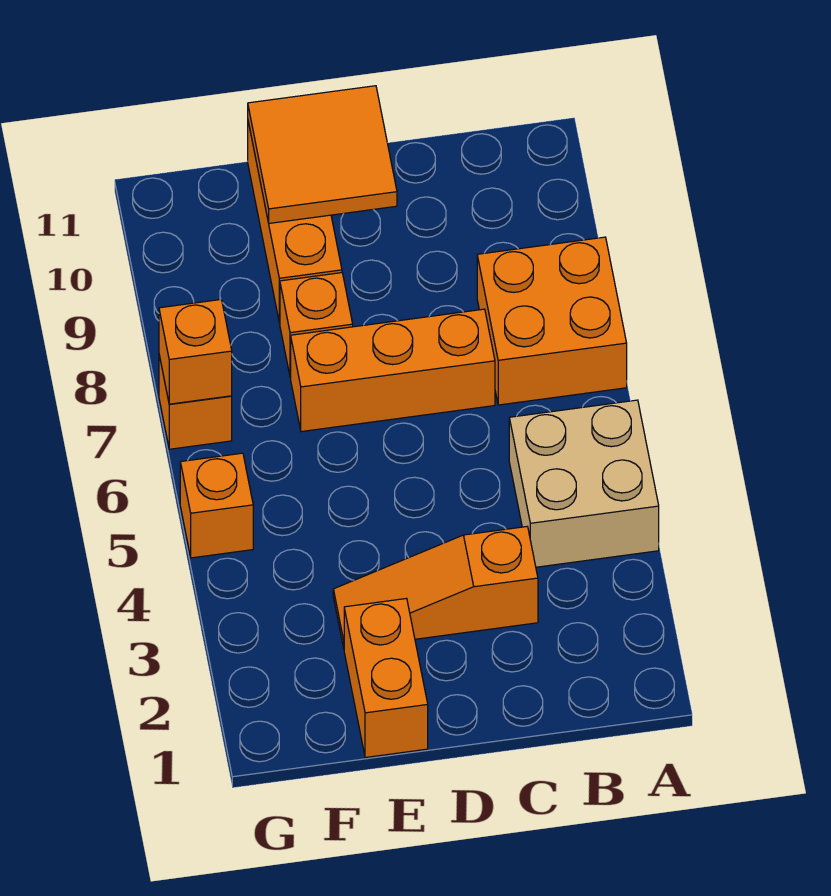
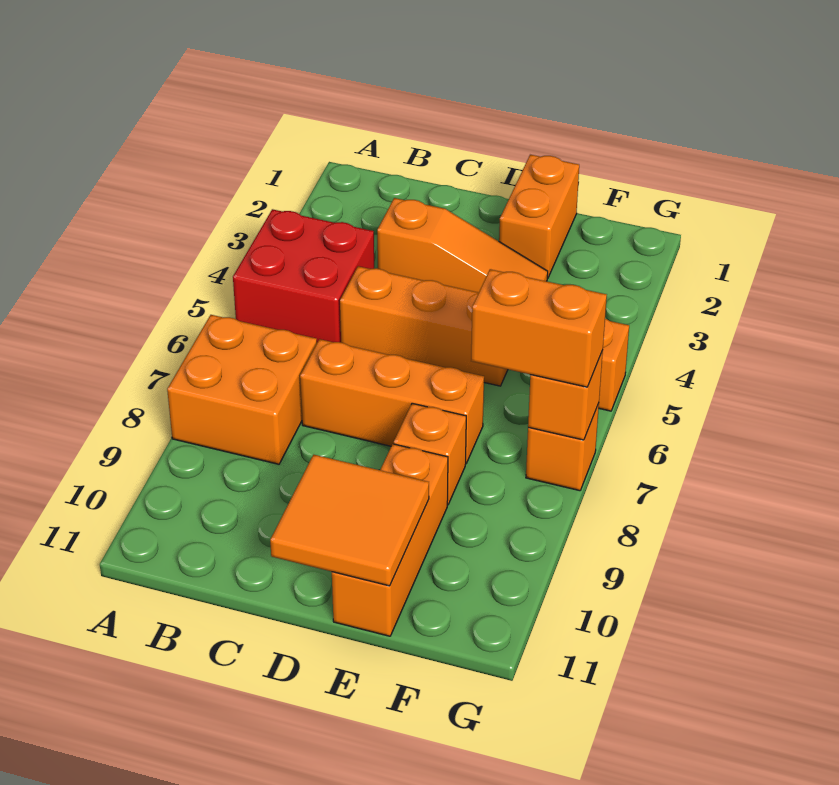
tan 2x2 brick [509,400,659,567] -> red 2x2 brick [233,209,374,343]
none -> orange 1x3 brick [340,266,508,386]
none -> orange 1x2 brick [471,269,607,387]

